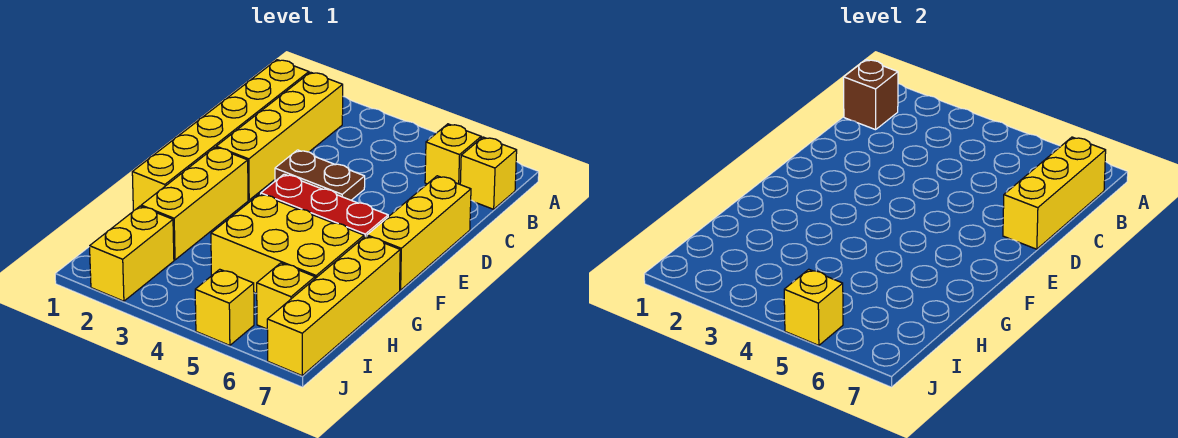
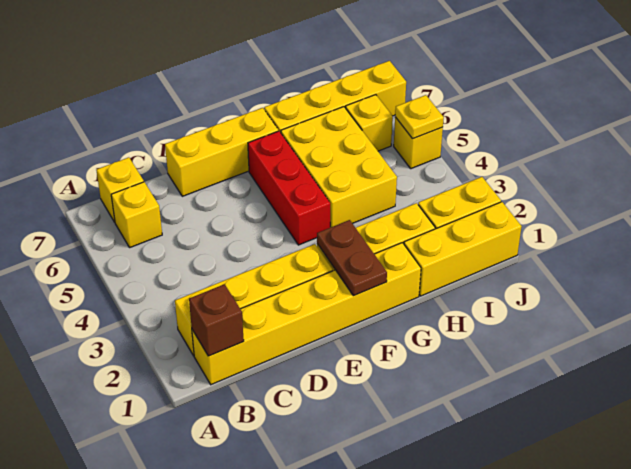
yellow 1x3 brick [1003,137,1106,249] -> yellow 1x3 brick moved to [404,202,522,296]
brown 1x2 plate [275,150,365,200] -> brown 1x2 plate moved to [317,220,387,296]
yellow 1x1 brick [784,269,843,345] -> yellow 1x1 plate [395,95,444,139]

